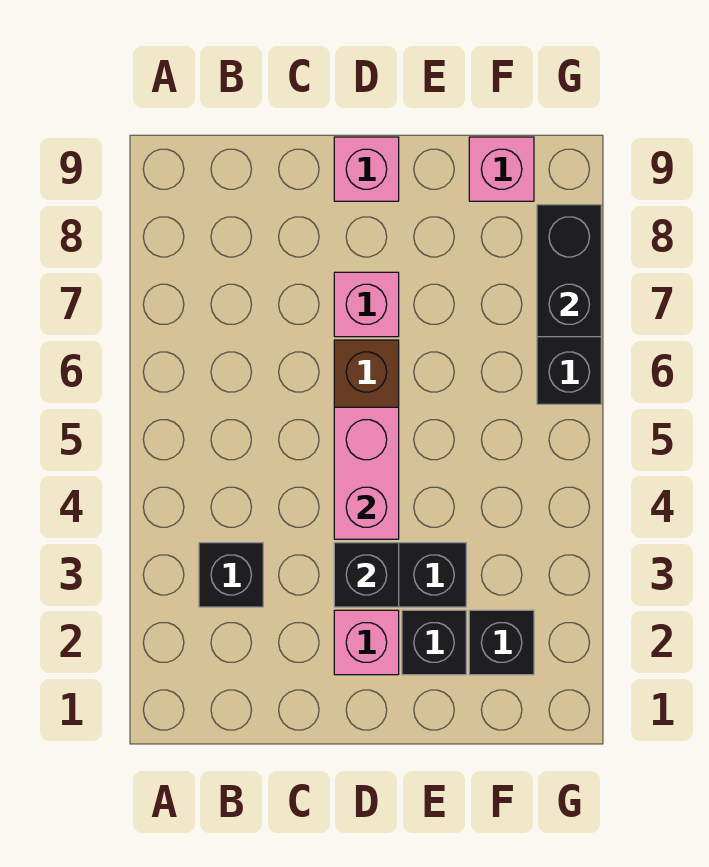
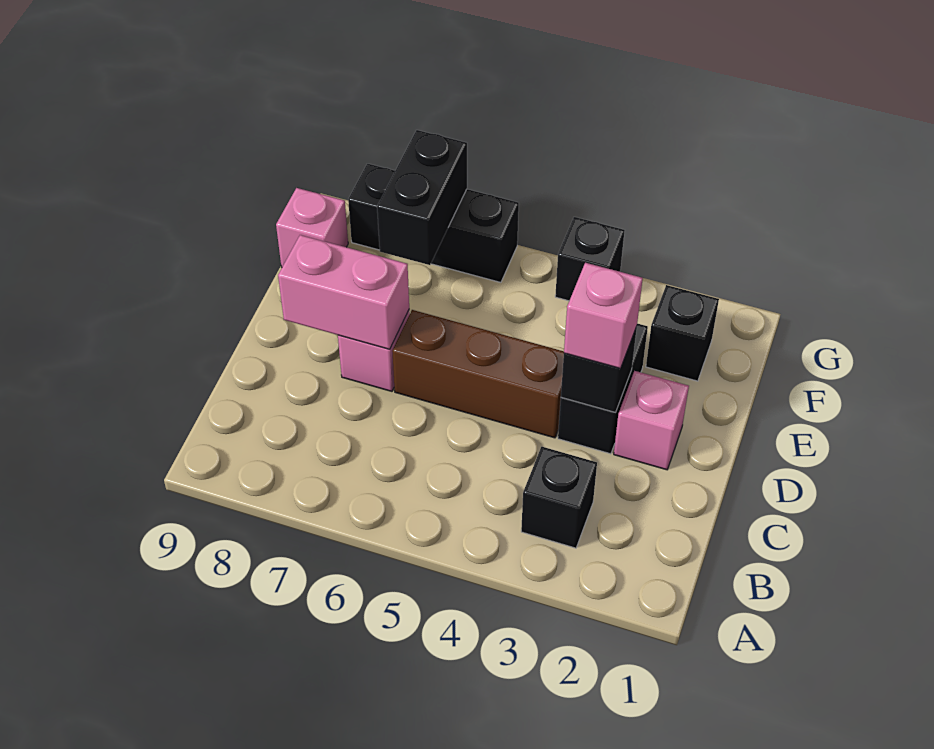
pink 1x2 brick [334,407,399,539] -> pink 1x2 brick moved to [278,235,409,349]
pink 1x1 brick [334,137,399,201] -> pink 1x1 brick moved to [564,263,643,368]
black 1x1 brick [402,610,466,675] -> black 1x1 brick moved to [555,217,625,301]
black 1x2 brick [537,205,601,337] -> black 1x2 brick turned to [377,130,467,265]

